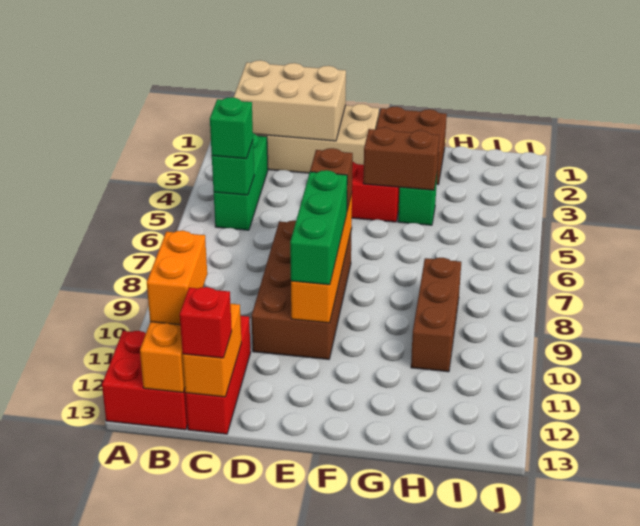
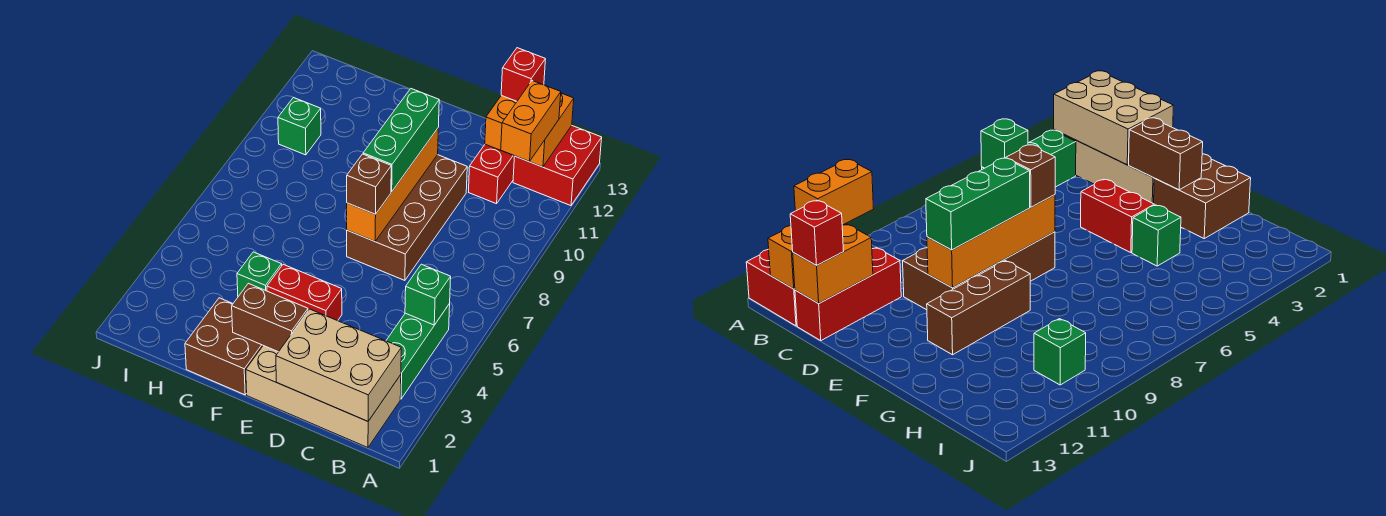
green 1x1 brick [210,97,253,159] -> green 1x1 brick moved to [278,97,321,155]
brown 1x2 brick [363,127,439,190] -> brown 1x2 brick moved to [232,283,308,352]
brown 1x3 brick [411,258,461,372] -> brown 1x3 brick moved to [927,261,1030,355]

